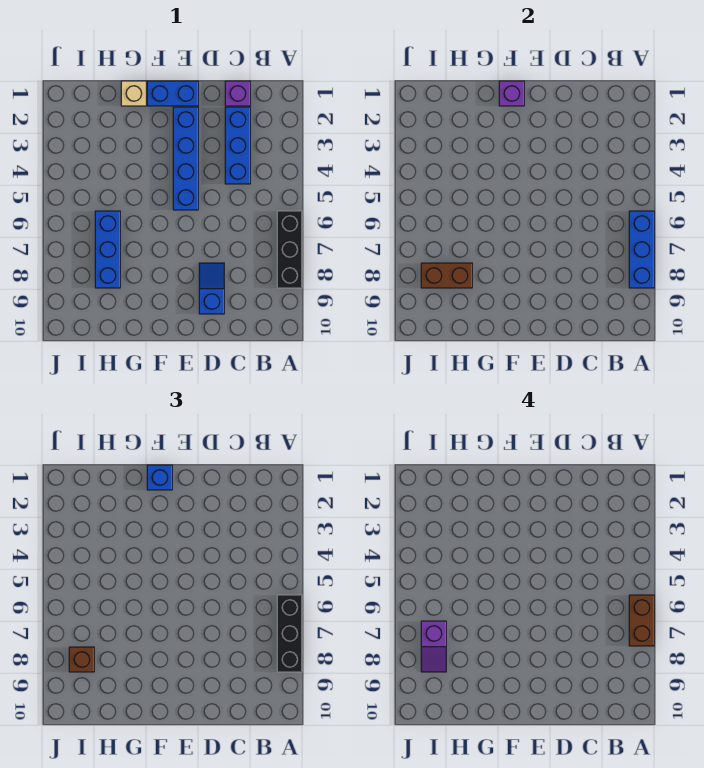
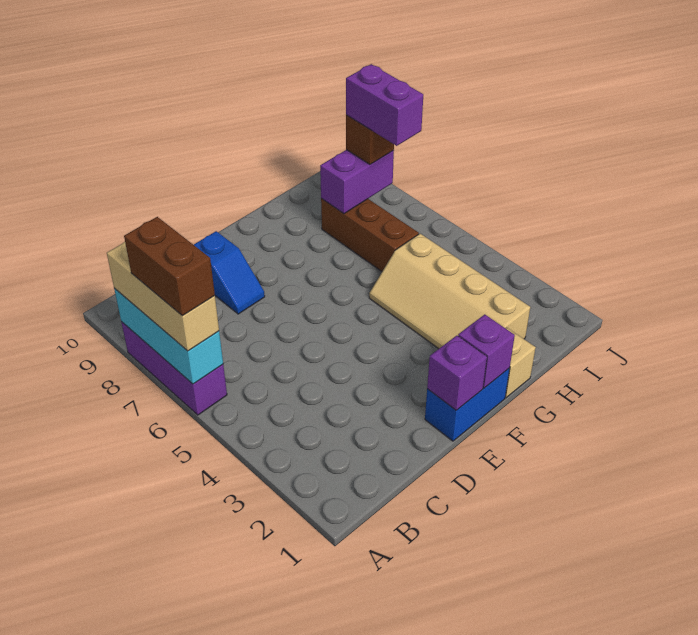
black 1x3 brick [277,211,302,288] -> purple 1x3 brick [121,322,227,415]
blue 1x3 brick [629,211,654,288] -> cyan 1x3 brick [114,288,223,384]
black 1x3 brick [277,595,302,672] -> tan 1x3 brick [107,242,219,351]
purple 1x1 brick [225,81,250,106] -> purple 1x1 brick moved to [427,336,487,410]
blue 1x3 brick [225,107,250,184] -> none
blue 1x4 brick [173,107,198,210] -> none
blue 1x1 brick [147,465,172,490] -> none
none -> tan 2x4 slope [369,234,530,349]
blue 1x3 brick [95,211,120,288] -> brown 1x3 brick [321,199,419,271]
brown 1x2 brick [421,263,472,288] -> purple 1x2 brick [320,150,394,214]
purple 1x2 slope [421,621,446,672] -> purple 1x2 brick [346,64,423,146]

